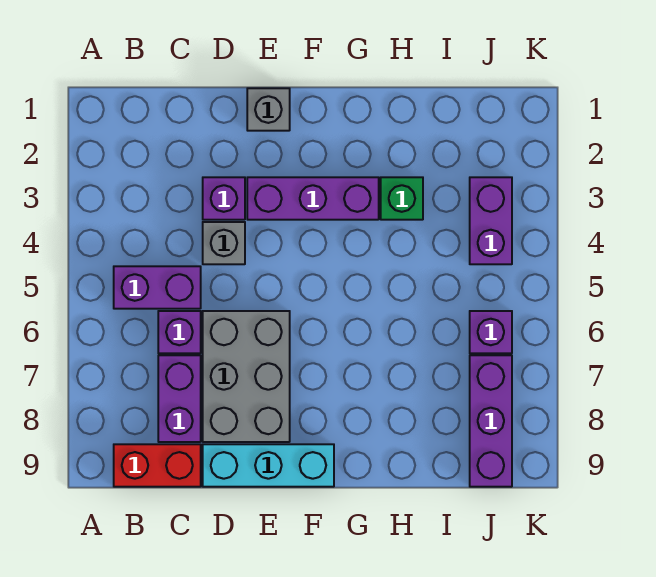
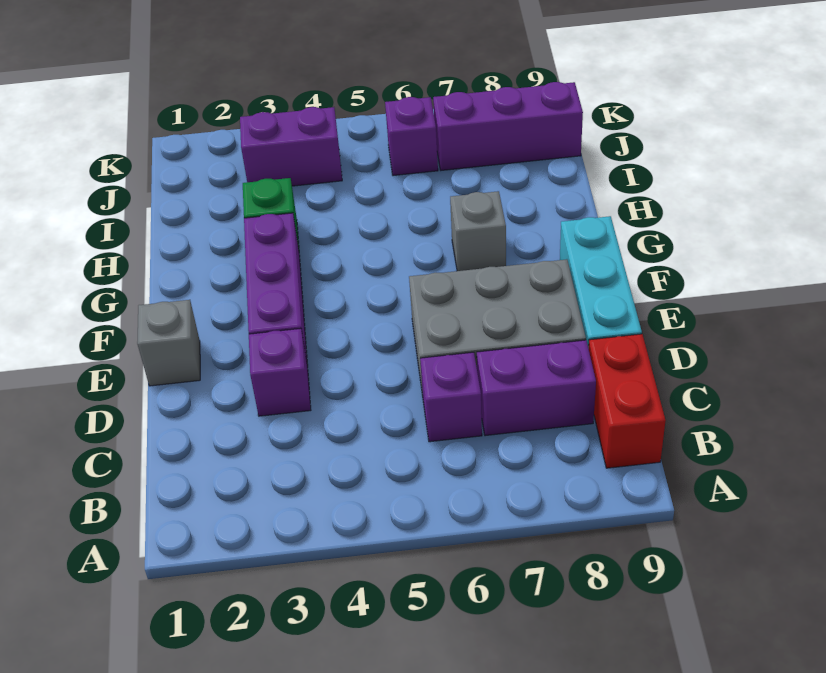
purple 1x2 brick [114,266,201,309] -> none
grey 1x1 brick [203,222,245,264] -> grey 1x1 brick moved to [450,191,506,271]

